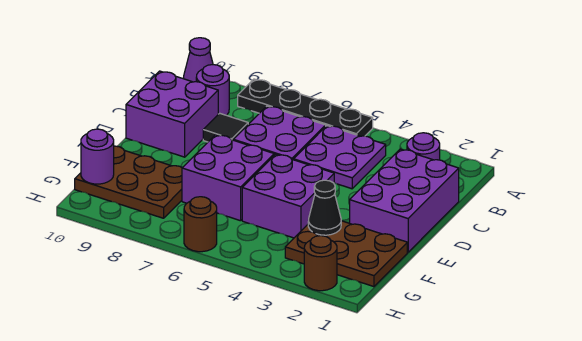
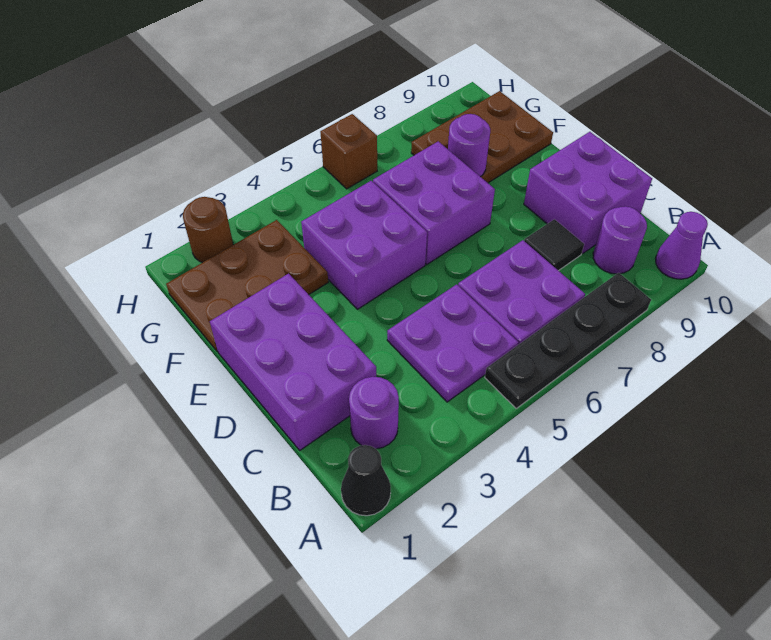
black 1x1 cone [308,180,341,235] -> black 1x1 cone moved to [341,445,391,516]
purple 1x1 round brick [81,129,114,184] -> purple 1x1 round brick moved to [448,114,490,177]
brown 1x1 round brick [184,197,217,252] -> brown 1x1 brick [320,114,377,189]

